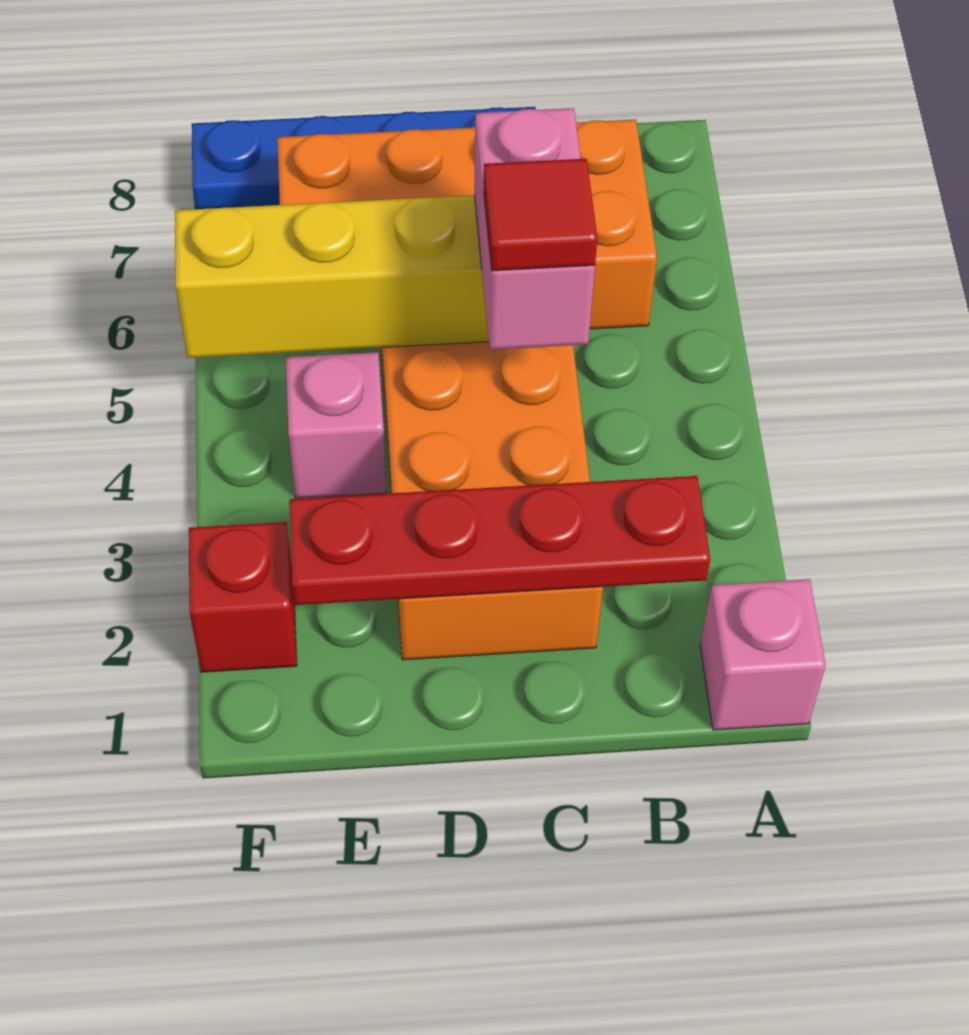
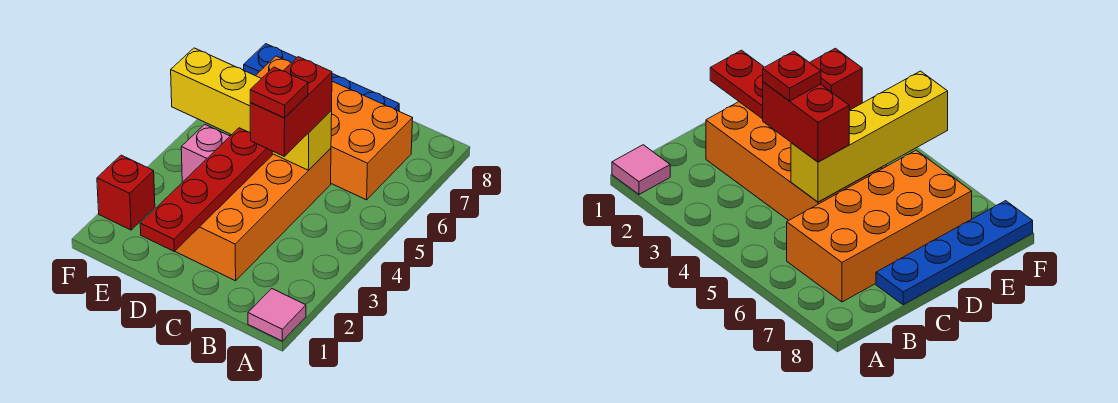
pink 1x1 brick [700,579,826,730] -> pink 1x1 tile [248,289,306,341]
red 1x4 plate [289,476,710,605] -> red 1x4 plate turned to [140,128,272,251]
pink 1x2 brick [474,108,595,350] -> red 1x2 brick [250,57,332,156]
red 1x1 tile [484,159,597,271] -> red 1x1 plate [250,67,308,118]

